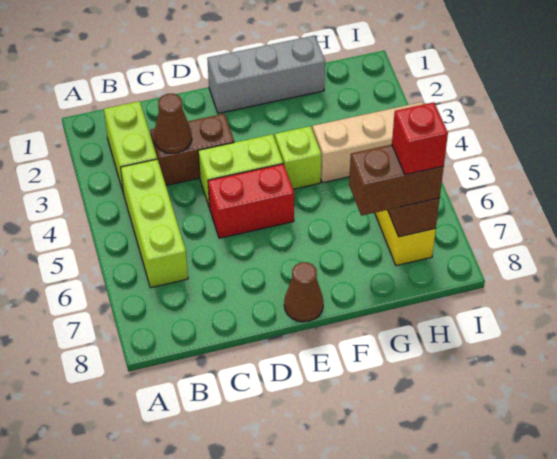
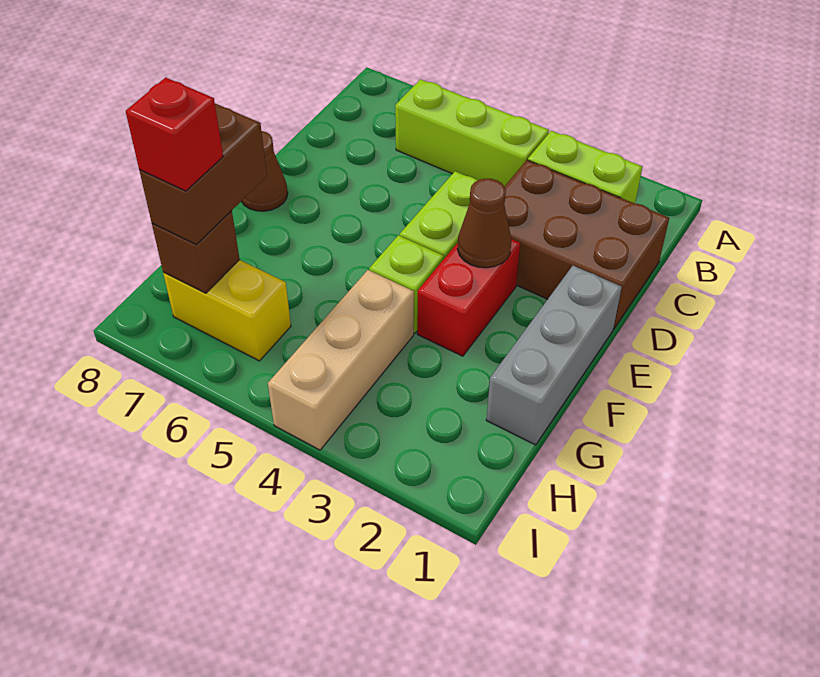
brown 1x2 brick [151,114,234,186] -> brown 2x3 brick [504,160,669,329]
brown 1x1 cone [154,94,192,153] -> brown 1x1 cone moved to [457,179,511,268]
red 1x2 brick [208,164,294,238] -> red 1x2 brick moved to [417,239,520,356]

